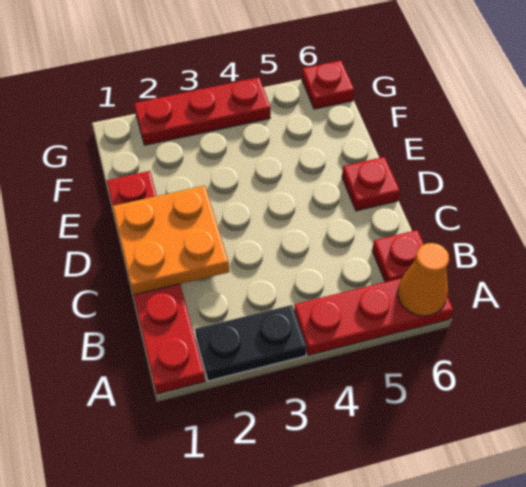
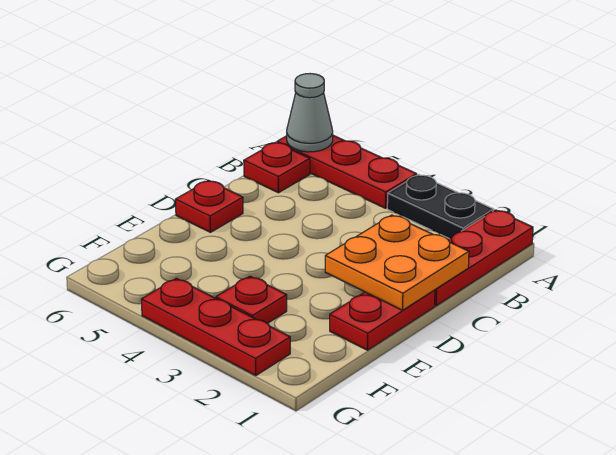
orange 1x1 cone [398,243,449,316] -> grey 1x1 cone [287,74,333,152]
red 1x1 plate [302,61,354,109] -> red 1x1 plate moved to [216,276,287,323]

